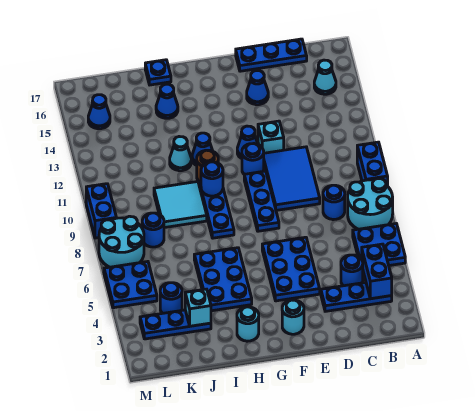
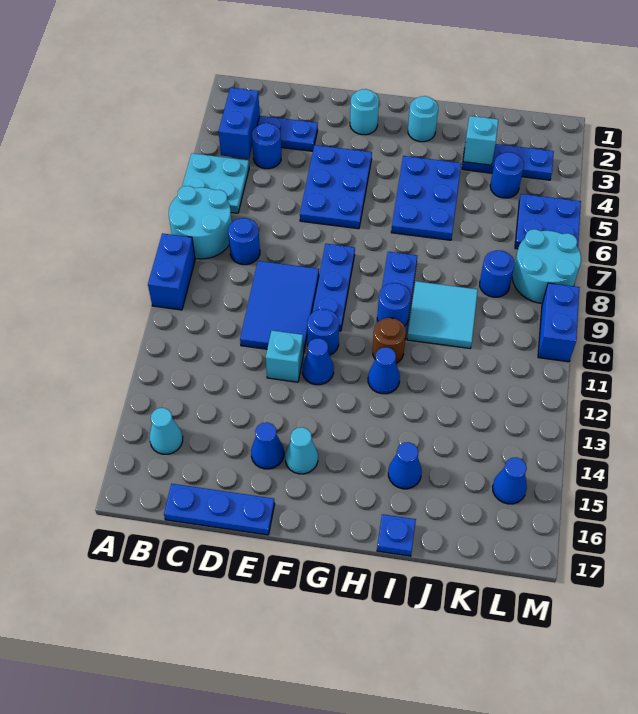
blue 2x2 plate [353,224,405,266] -> cyan 2x2 plate [182,153,249,213]
cyan 1x1 cone [170,137,191,171] -> cyan 1x1 cone moved to [285,427,318,474]

